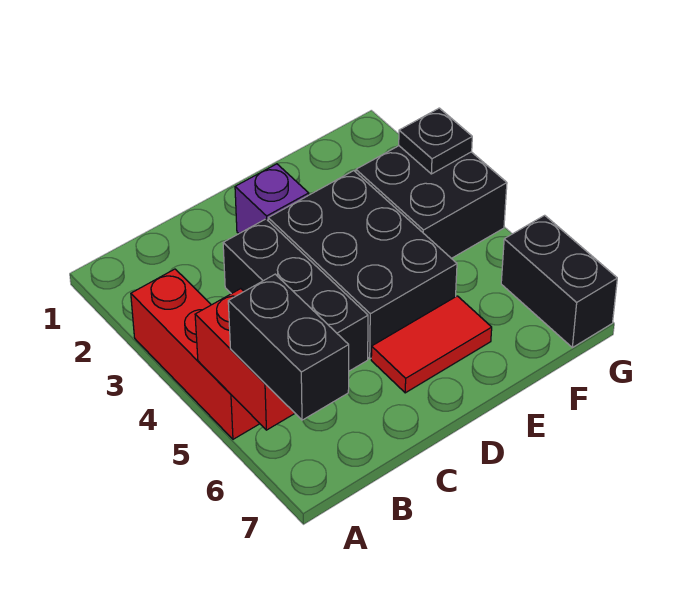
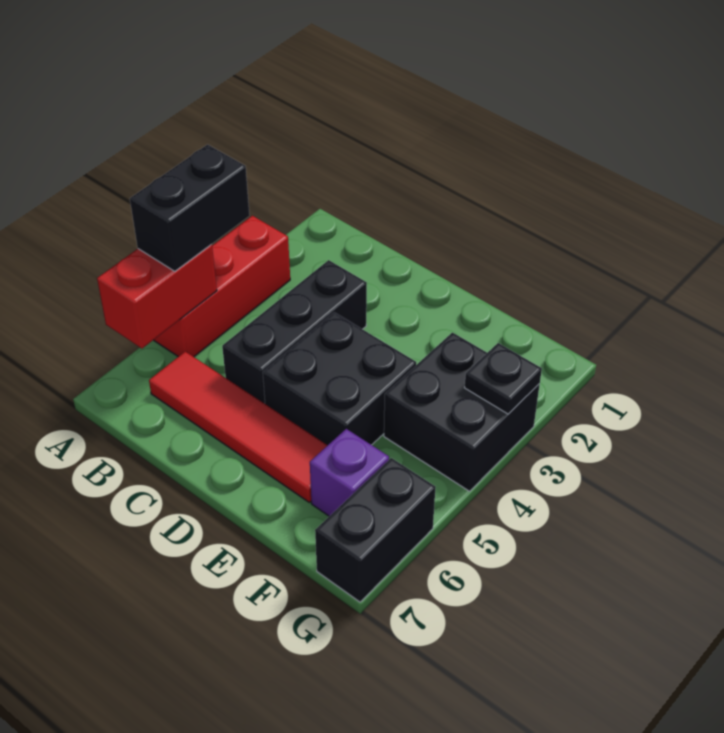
black 1x2 brick [228,274,349,420] -> black 1x2 brick moved to [130,145,249,271]
purple 1x1 brick [235,164,309,233] -> purple 1x1 brick moved to [310,429,389,516]
black 2x3 brick [268,171,457,359] -> black 2x2 brick [263,312,416,445]
red 1x2 tile [371,296,492,393] -> red 1x4 tile [149,351,328,502]

